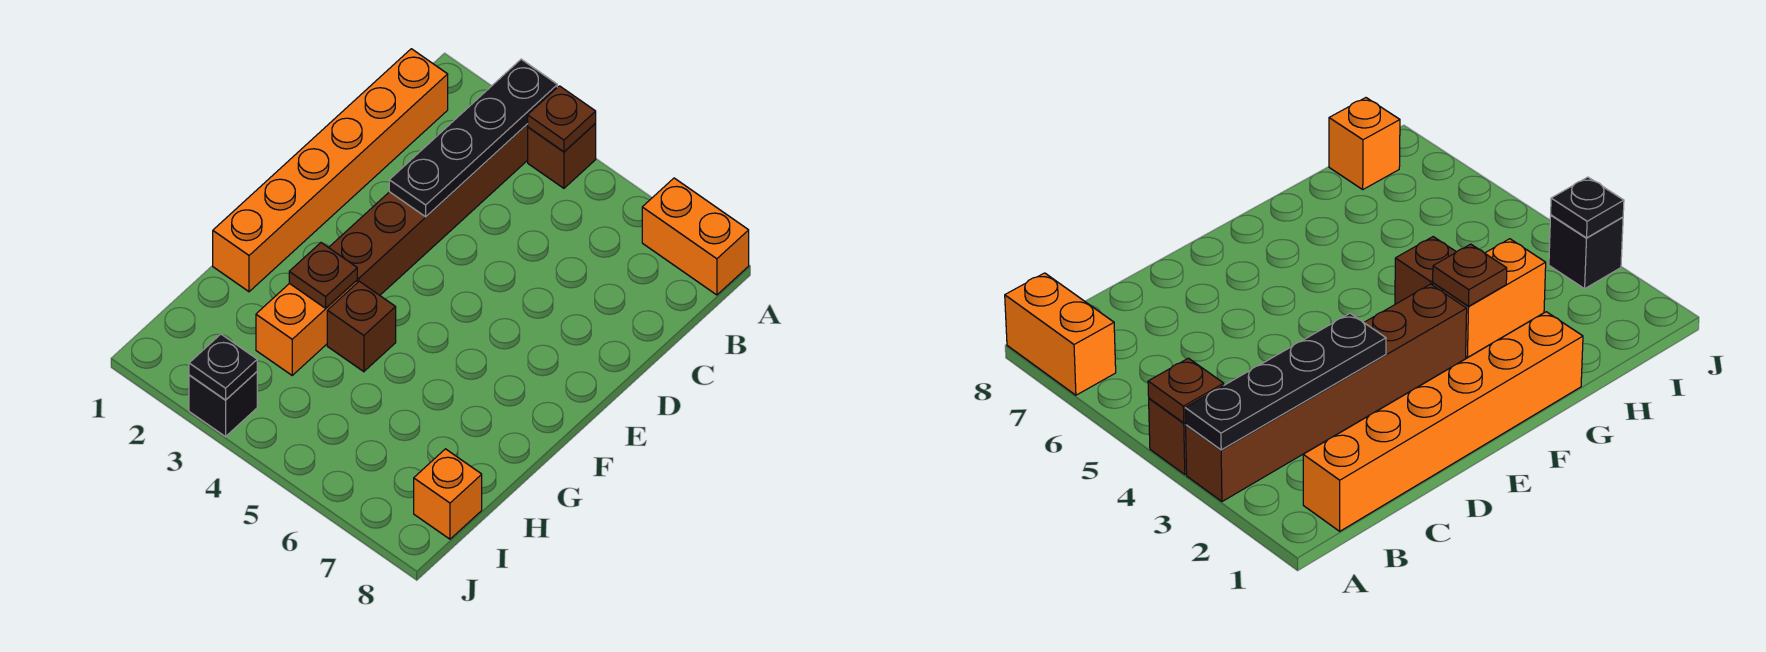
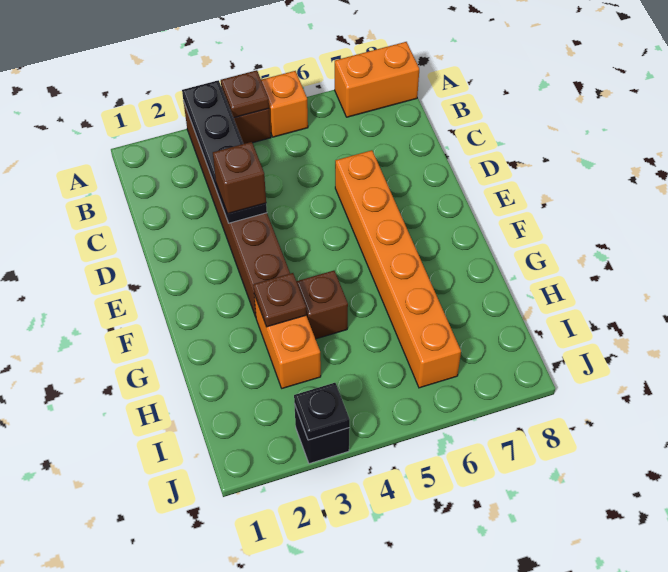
orange 1x6 brick [213,49,448,292] -> orange 1x6 brick moved to [335,150,461,388]
none -> brown 1x1 brick [213,142,266,214]
orange 1x1 brick [414,449,482,539] -> orange 1x1 brick moved to [261,71,308,137]

